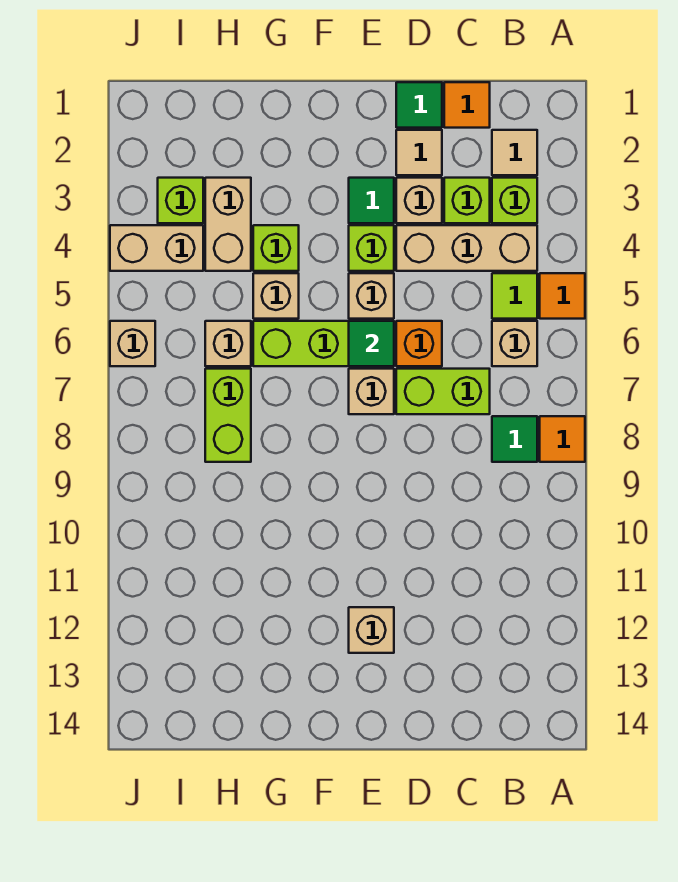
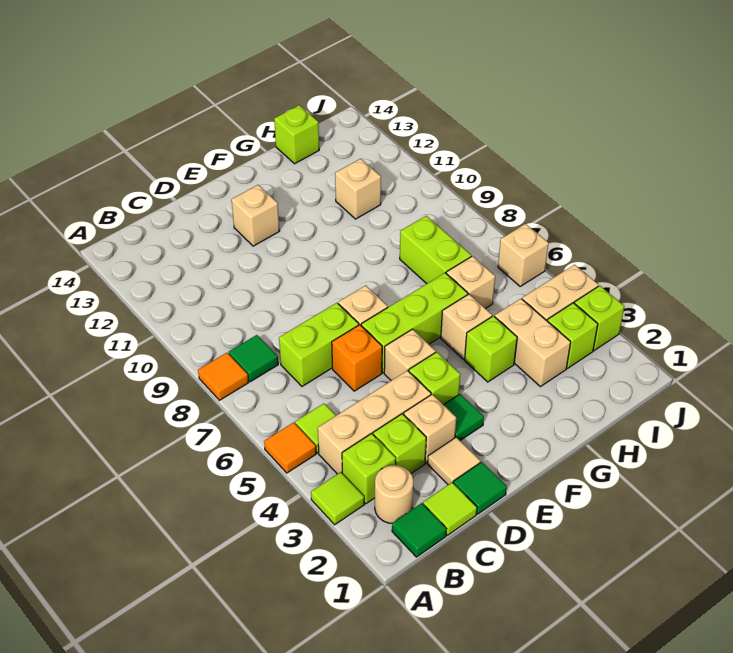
none -> lime 1x1 tile [311,472,364,525]
tan 1x1 tile [492,130,537,175] -> tan 1x1 round brick [375,465,413,523]
tan 1x1 brick [492,321,537,366] -> tan 1x1 brick moved to [335,159,381,219]
orange 1x1 tile [444,82,490,128] -> lime 1x1 tile [423,483,477,535]
green 1x1 tile [349,321,394,366] -> green 1x1 tile moved to [392,503,446,557]
none -> lime 1x1 brick [274,105,319,164]
none -> lime 1x1 brick [574,286,624,351]

